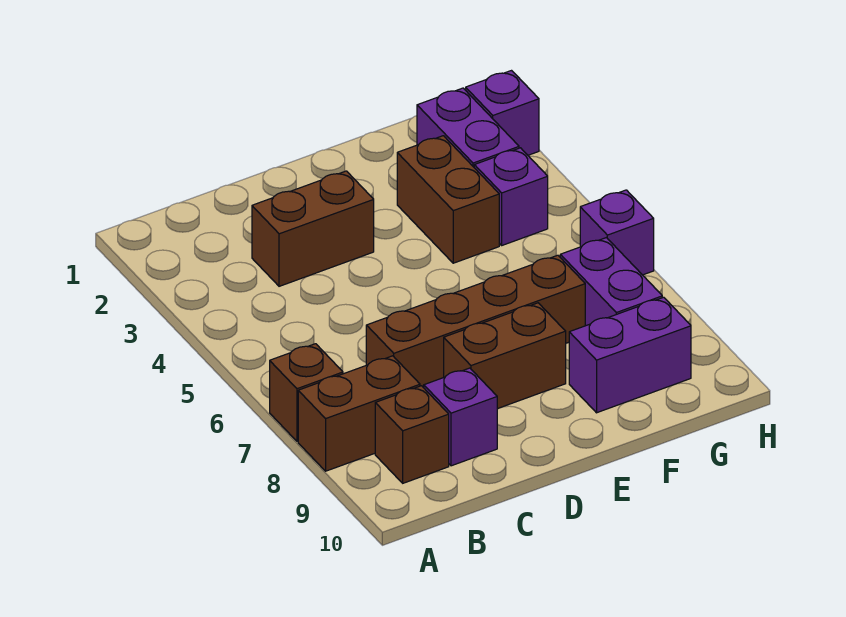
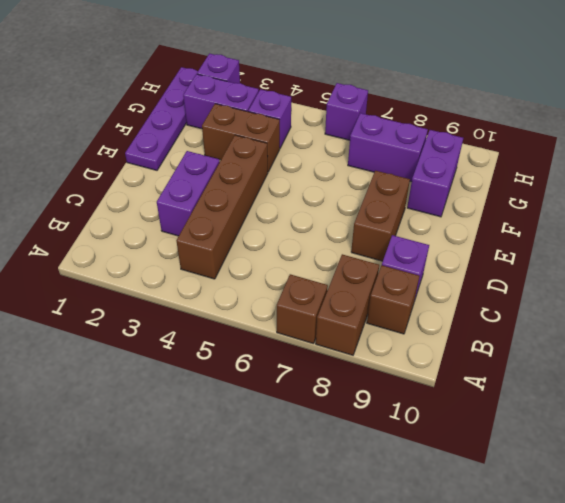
brown 1x2 brick [252,171,374,286] -> purple 1x2 brick [157,151,220,236]
brown 1x4 brick [366,255,585,388] -> brown 1x4 brick moved to [176,135,268,279]
none -> purple 1x4 plate [125,67,198,170]

